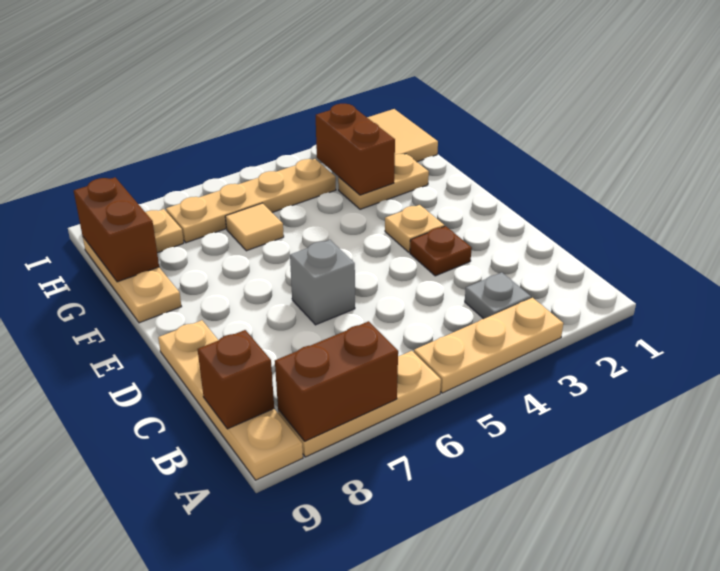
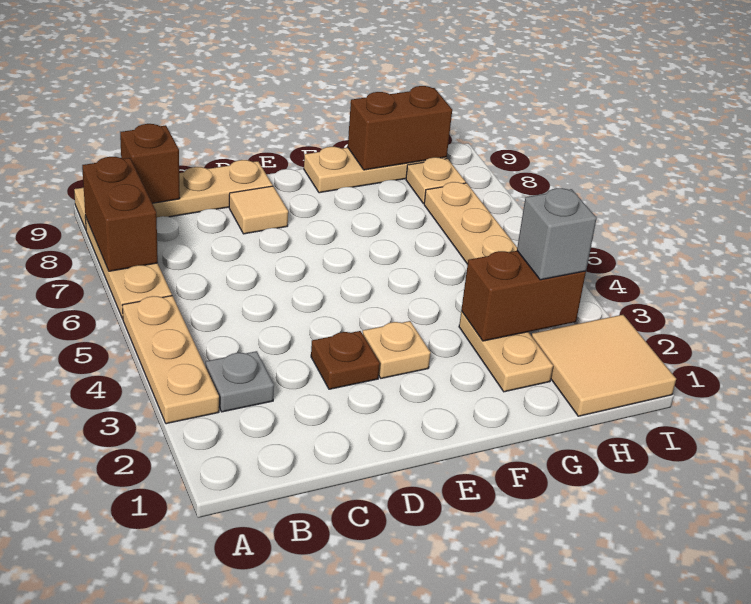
grey 1x1 brick [290,240,355,325] -> grey 1x1 brick moved to [517,188,597,280]
tan 1x1 tile [225,203,284,251] -> tan 1x1 tile moved to [229,186,288,234]

